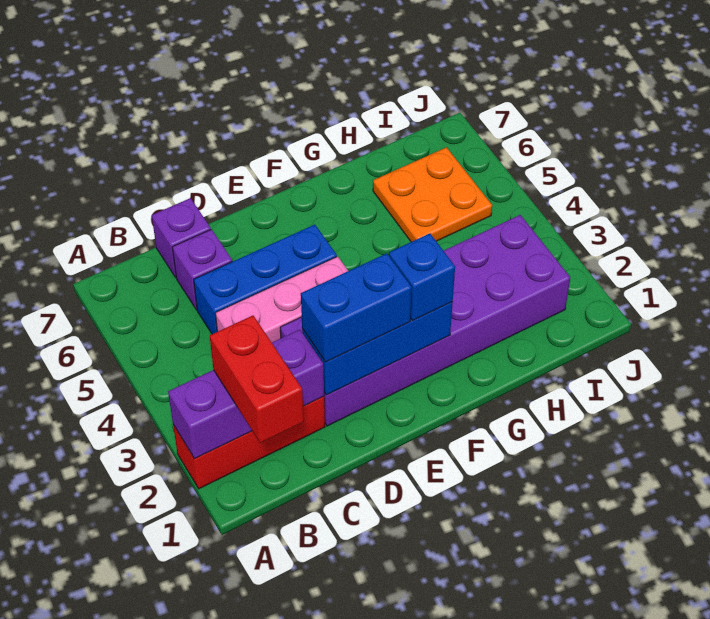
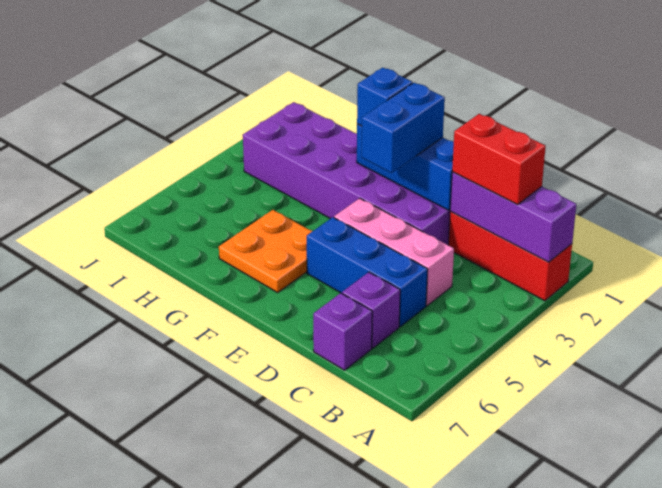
red 1x2 brick [210,316,304,443] -> red 1x2 brick turned to [452,114,546,205]
blue 1x2 brick [301,253,412,362] -> blue 1x2 brick turned to [362,83,445,173]
orange 2x2 plate [373,147,492,242] -> orange 2x2 plate moved to [219,210,312,293]

